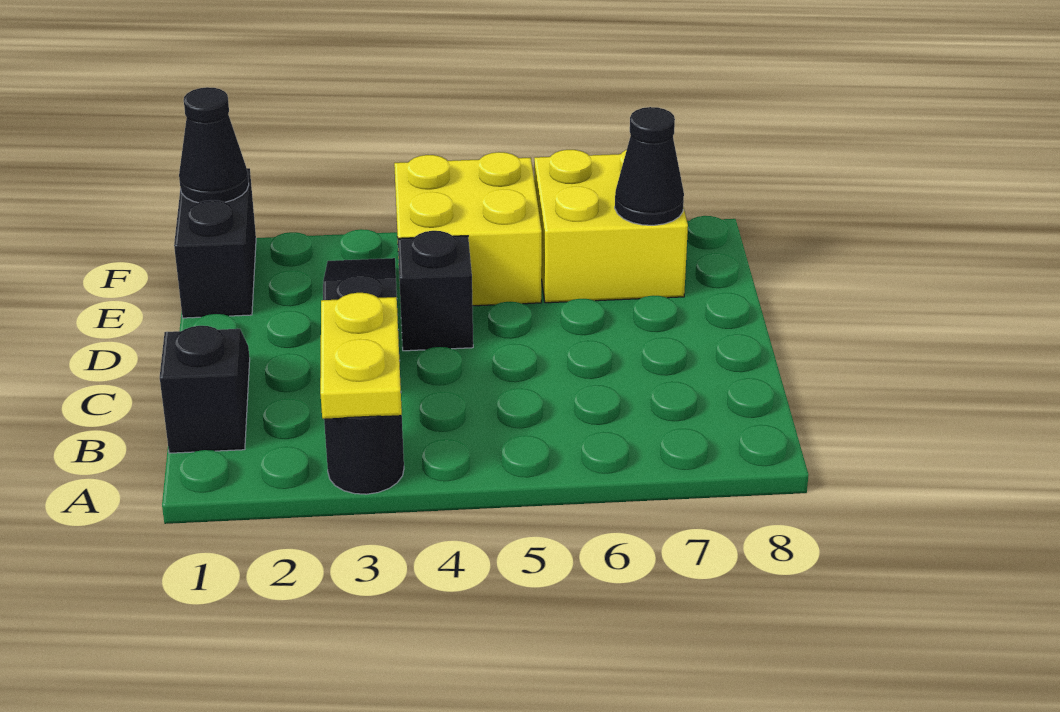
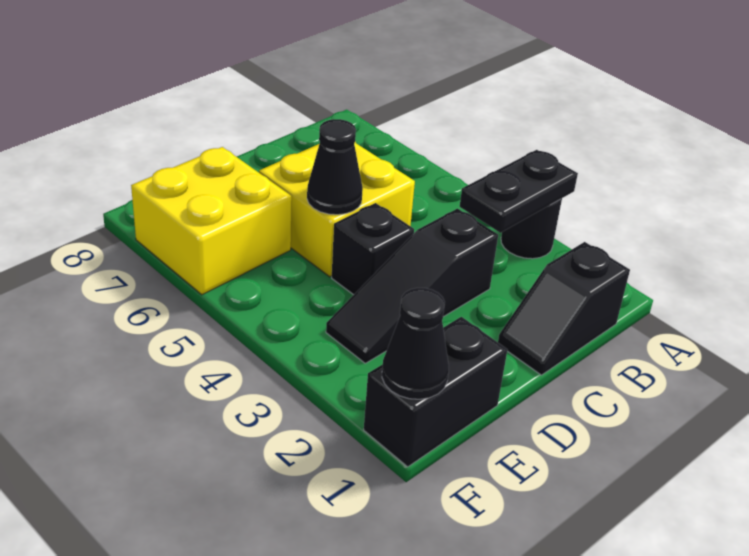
yellow 1x2 plate [320,293,402,419] -> black 1x2 plate [460,150,578,233]
yellow 2x2 brick [394,152,542,306] -> yellow 2x2 brick moved to [259,142,415,277]
black 1x1 cone [615,107,684,225] -> black 1x1 cone moved to [307,119,363,215]

